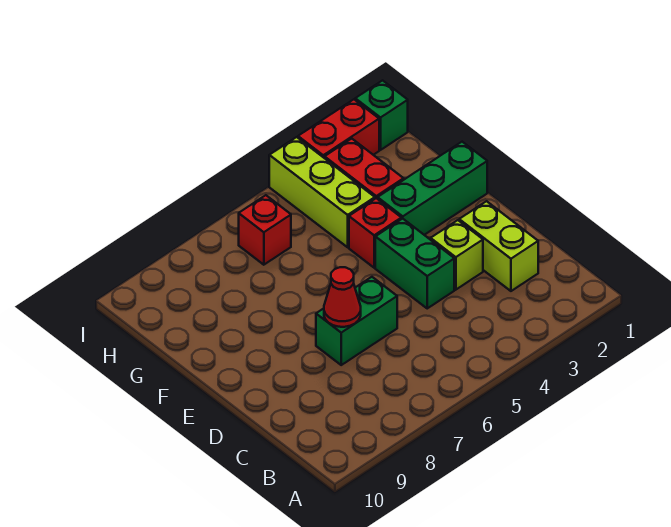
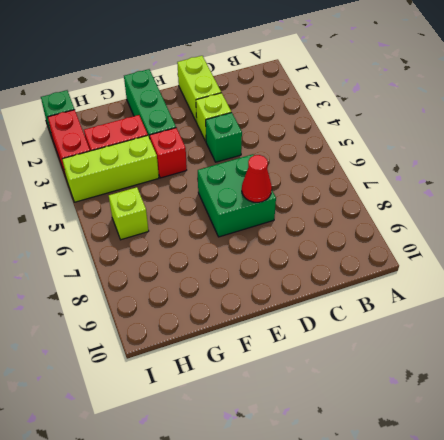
lime 1x2 brick [459,201,538,291] -> lime 1x2 brick turned to [177,56,221,122]
green 1x2 brick [375,219,454,308] -> green 1x1 brick [206,113,242,162]
green 1x2 brick [316,277,397,365] -> green 2x2 brick [198,154,276,237]
red 1x1 brick [239,195,291,265] -> lime 1x1 brick [109,187,149,240]

